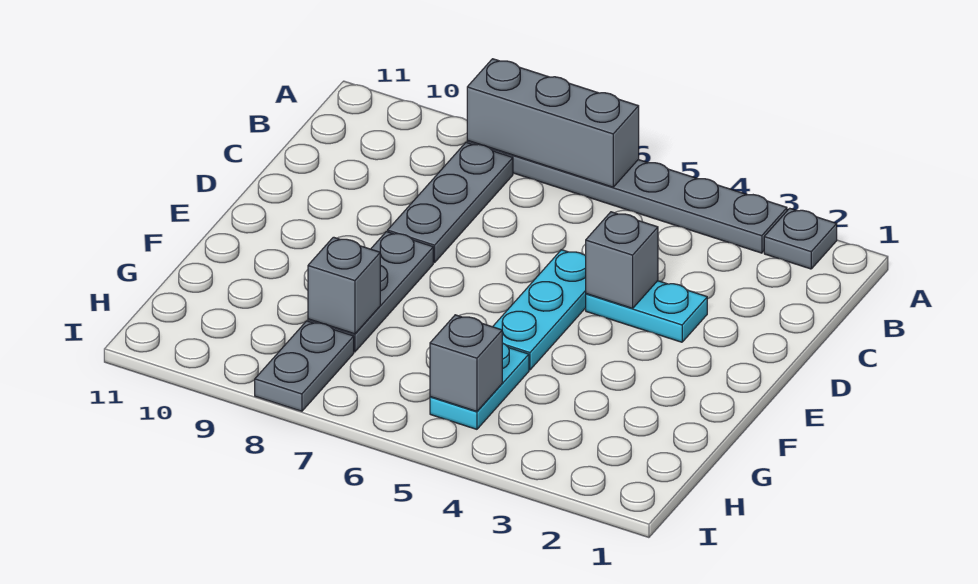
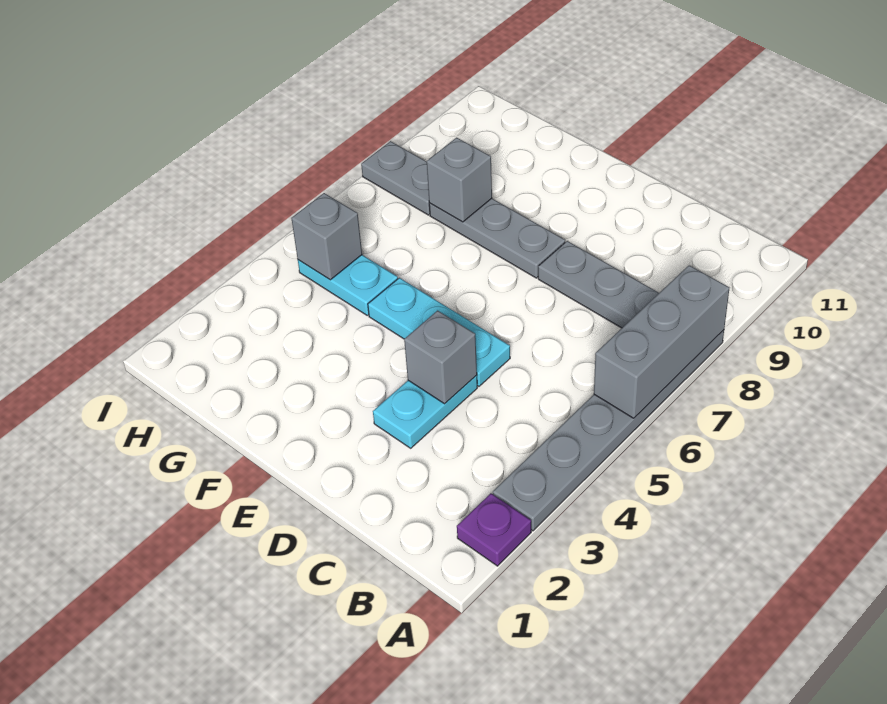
grey 1x1 plate [764,208,837,269] -> purple 1x1 plate [457,493,531,566]

